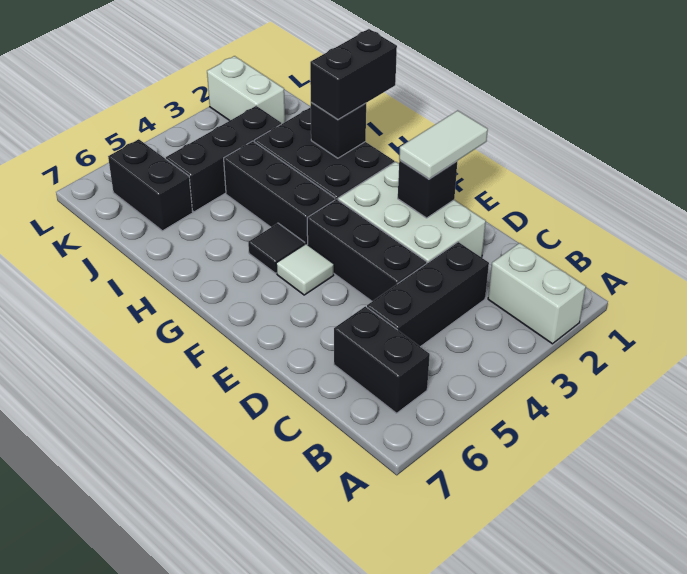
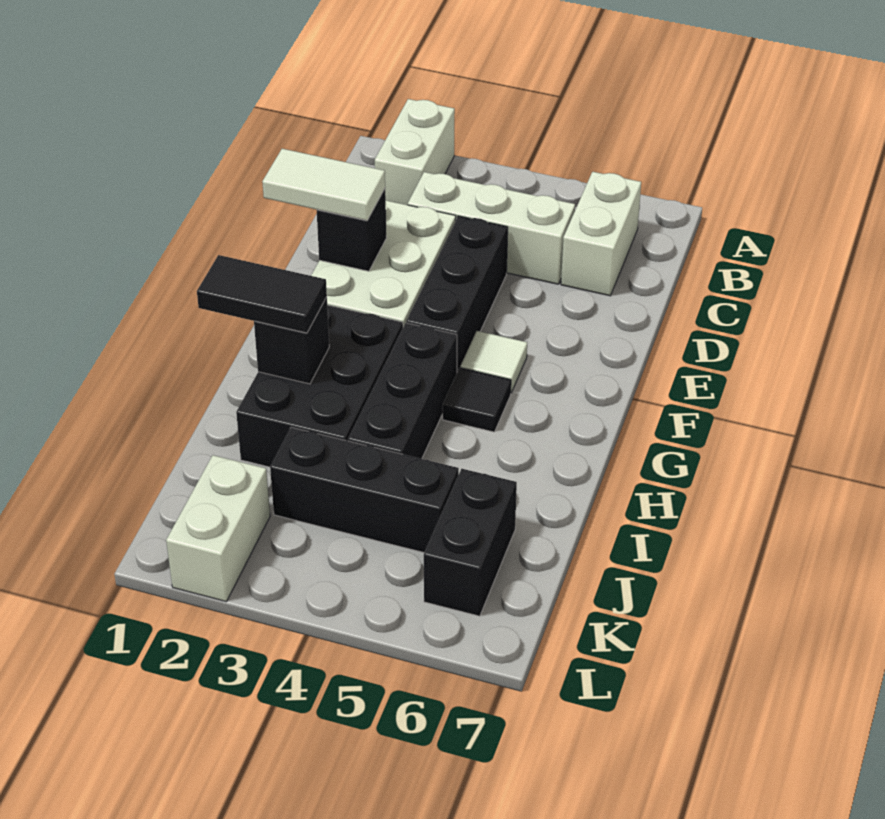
black 1x2 brick [334,306,430,413] -> white 1x2 brick [561,172,641,296]
black 1x3 brick [367,242,489,347] -> white 1x3 brick [408,172,575,284]
black 1x2 brick [310,29,397,120] -> black 1x2 tile [197,255,327,333]

